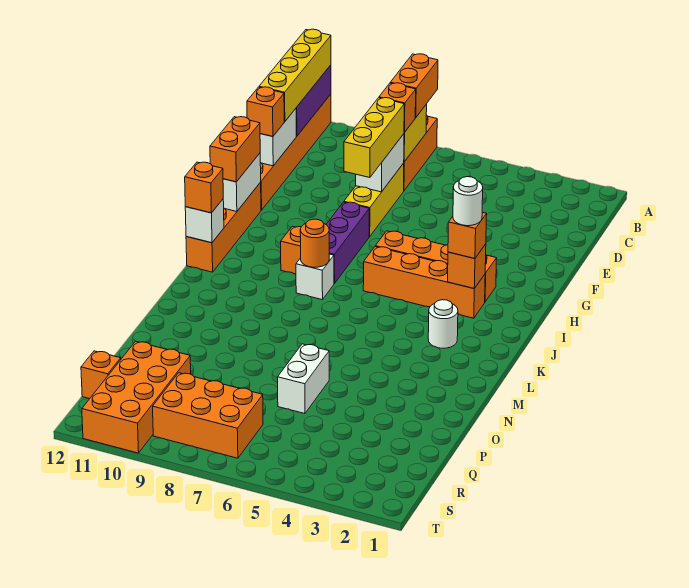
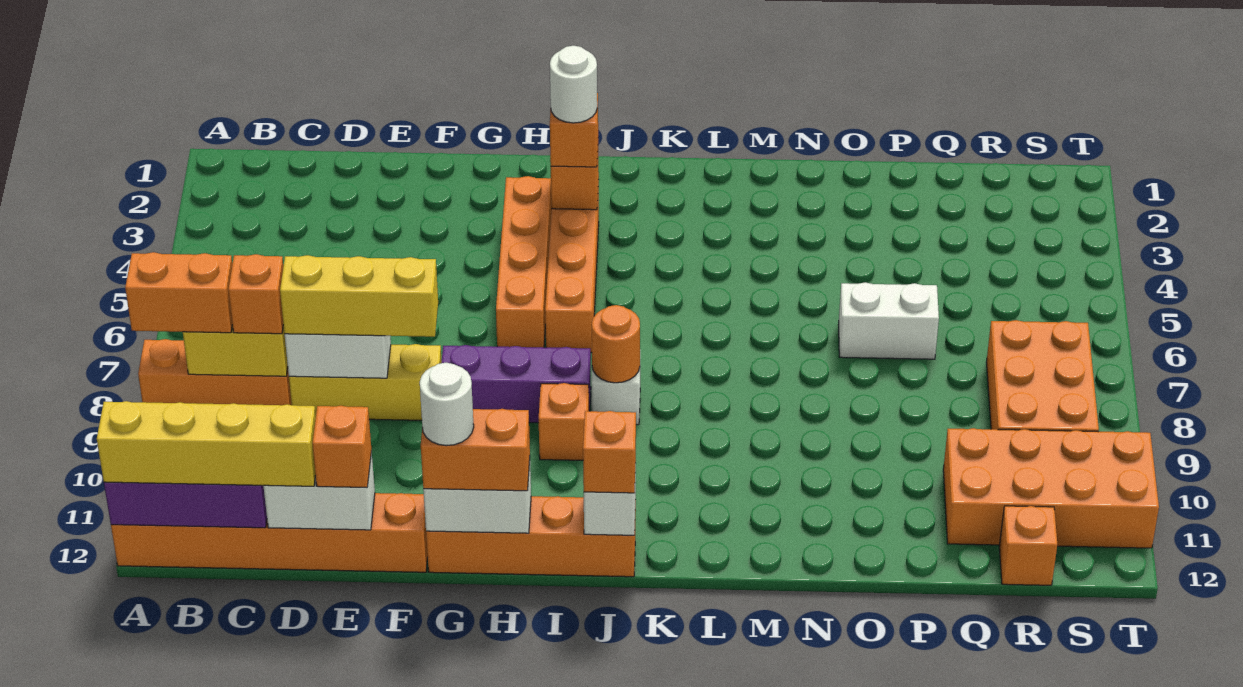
white 1x1 round brick [428,300,458,348] -> white 1x1 round brick moved to [420,363,474,446]

